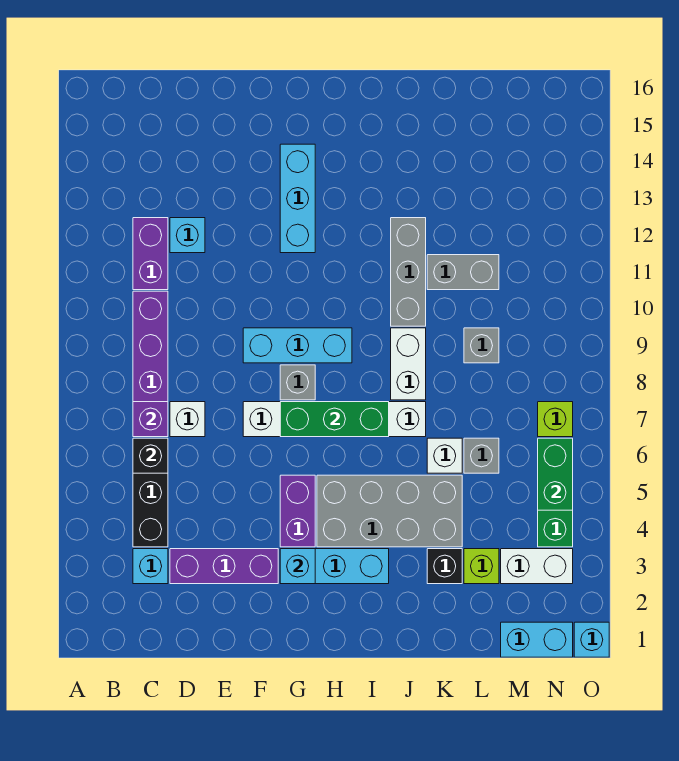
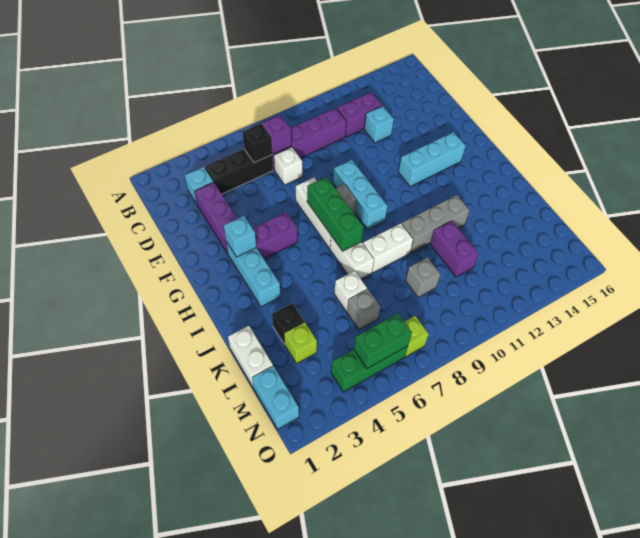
grey 2x4 brick [317,475,462,547] -> none
grey 1x2 brick [427,255,499,290] -> purple 1x2 brick [430,221,479,277]
white 1x2 brick [501,549,573,584] -> white 1x2 brick moved to [228,326,273,386]
cyan 1x1 brick [574,622,609,657] -> none

